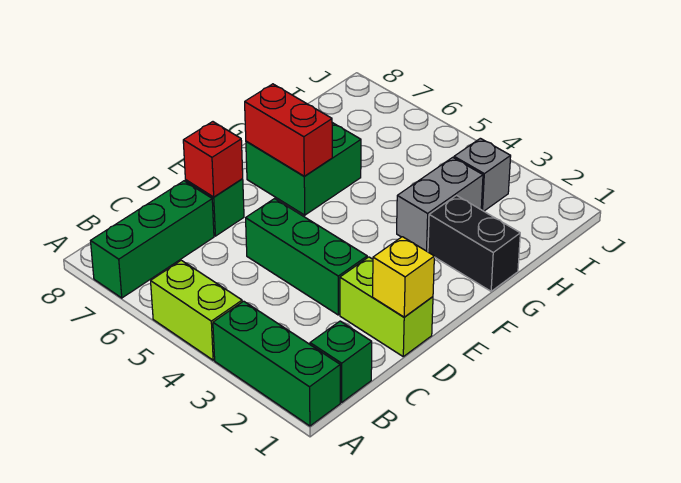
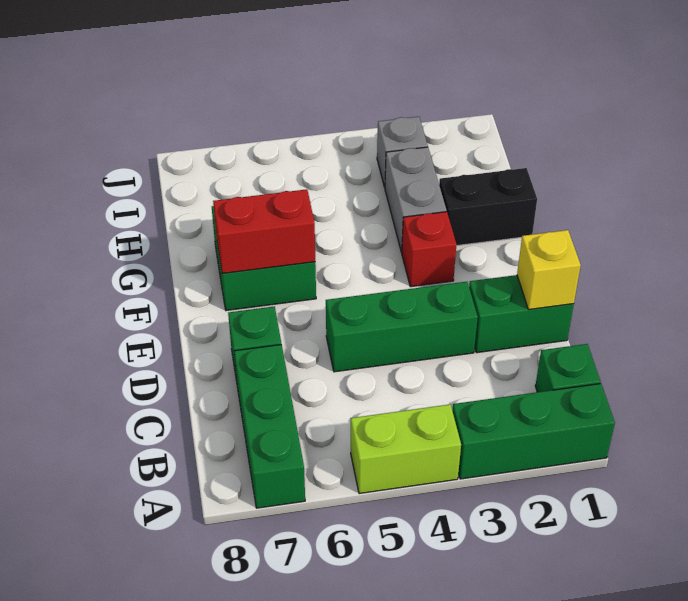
lime 1x2 brick [340,257,433,356] -> green 1x2 brick [469,275,574,353]
red 1x1 brick [183,122,243,197] -> red 1x1 brick moved to [402,212,456,287]

